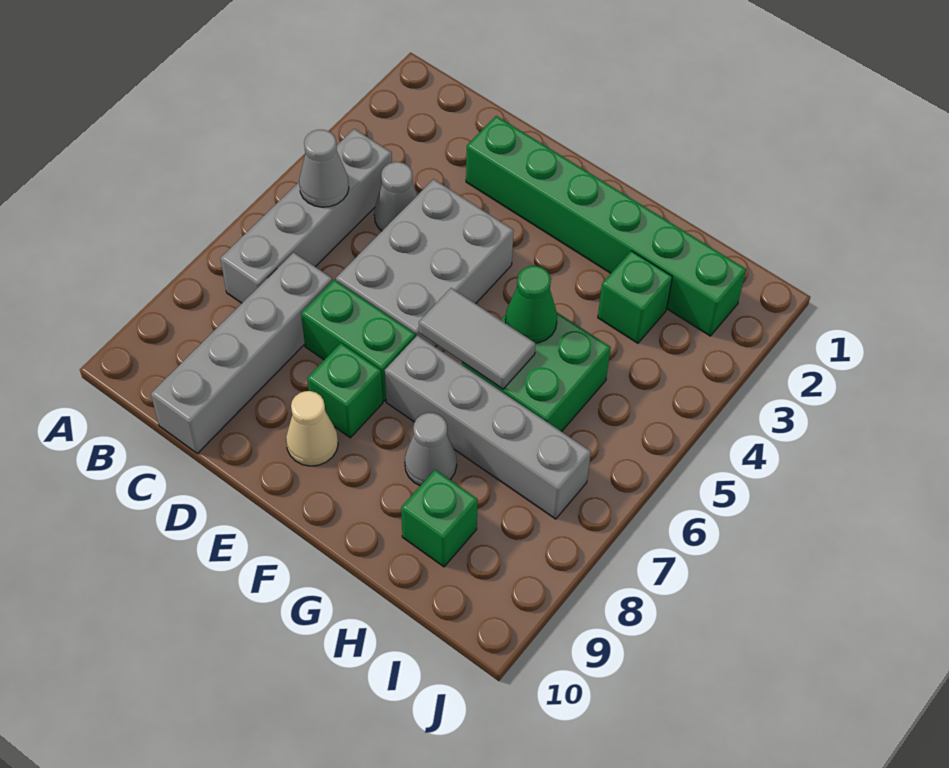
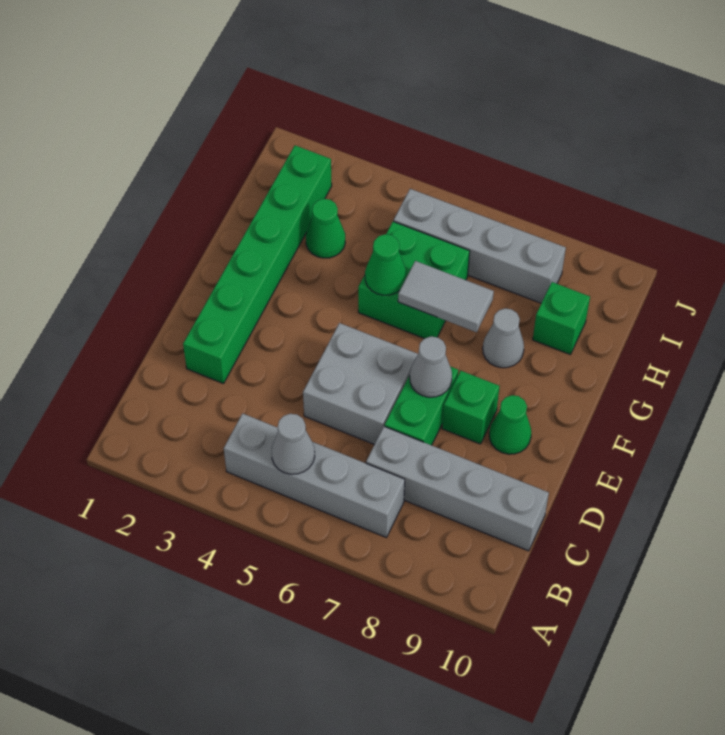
grey 1x1 cone [374,162,417,231] -> grey 1x1 cone moved to [410,336,452,397]
grey 2x3 brick [336,179,514,347] -> grey 2x2 brick [303,323,418,444]
tan 1x1 cone [286,391,338,466] -> green 1x1 cone [489,395,531,454]
grey 1x2 tile [419,288,536,389] -> grey 1x2 tile turned to [398,261,494,332]
grey 1x4 brick [385,335,591,519] -> grey 1x4 brick turned to [394,189,566,303]
green 1x1 brick [598,251,673,343] -> green 1x1 cone [306,199,345,258]

